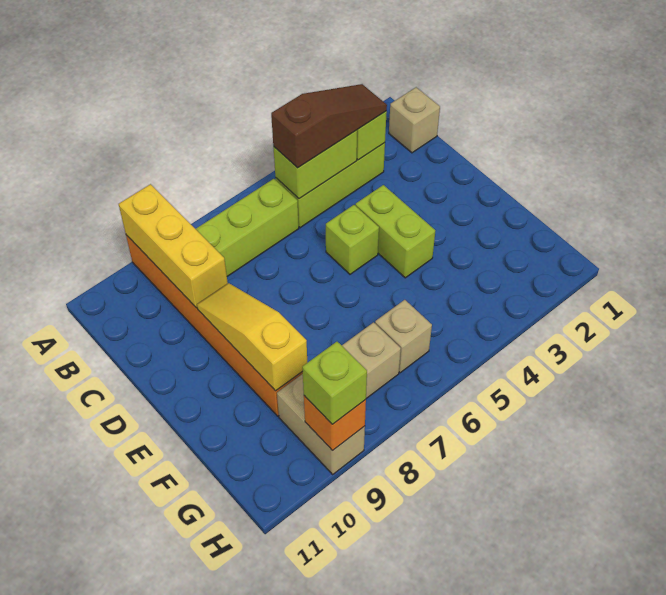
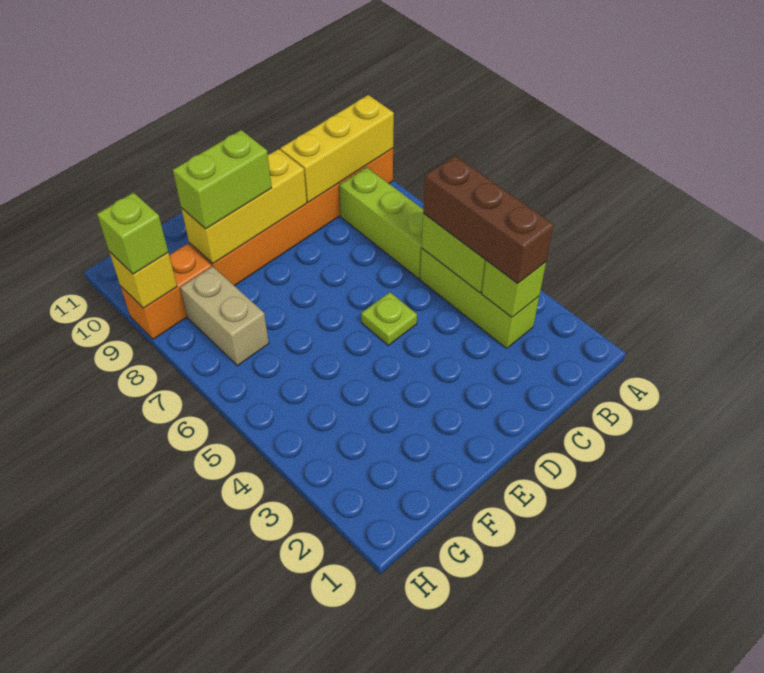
tan 1x1 brick [389,87,440,153] -> none
brown 1x3 slope [271,84,387,168] -> brown 1x3 brick [423,156,554,284]
lime 1x2 brick [355,185,435,278] -> lime 1x2 brick moved to [173,130,272,229]
lime 1x1 brick [326,205,379,274] -> lime 1x1 plate [361,292,417,345]
yellow 1x3 slope [197,283,307,391] -> yellow 1x3 brick [181,149,307,263]
tan 1x1 brick [375,300,432,373] -> none
tan 1x2 brick [277,374,365,474] -> orange 1x2 brick [121,244,212,339]
orange 1x1 brick [304,396,366,451] -> yellow 1x1 brick [109,252,177,308]

